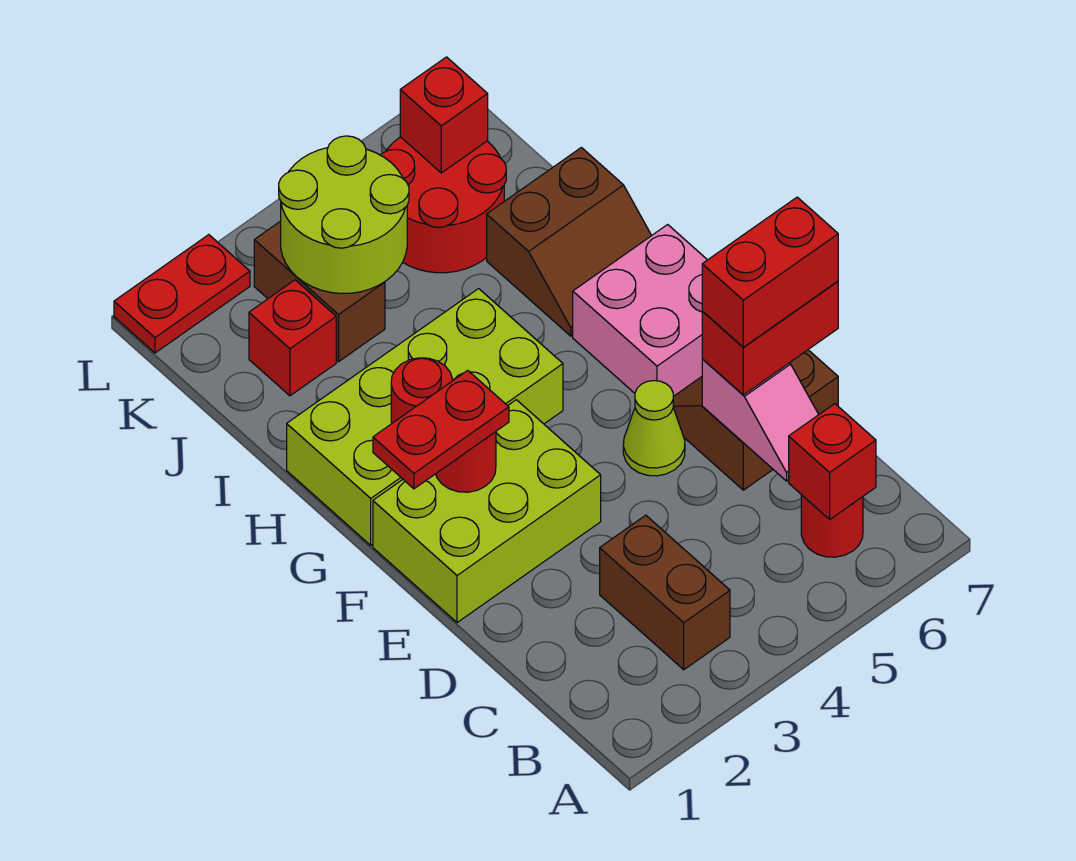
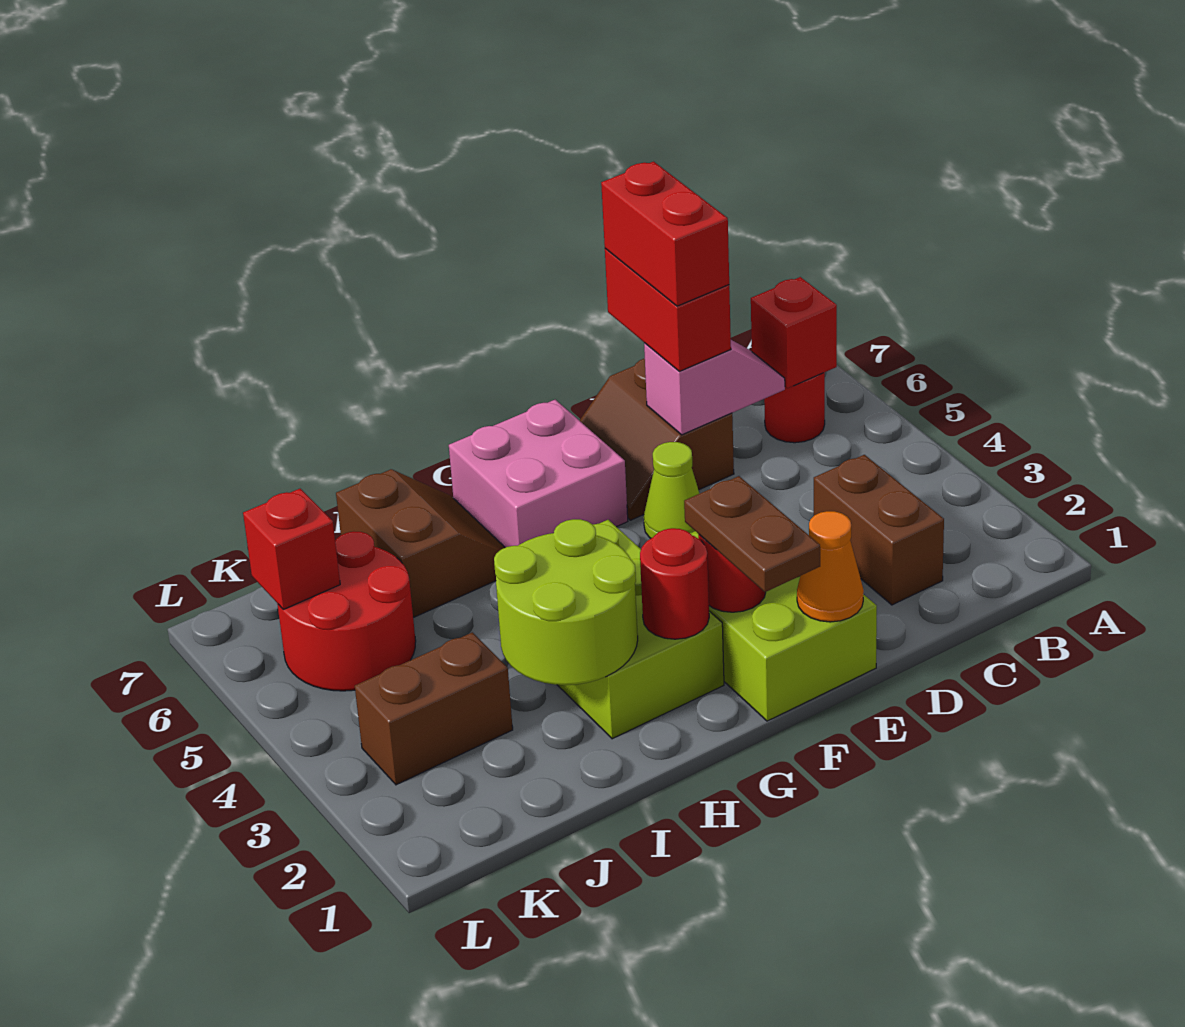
brown 1x2 brick [600,515,730,670] -> brown 1x2 brick turned to [814,455,944,605]
none -> orange 1x1 cone [797,511,864,622]
red 1x2 plate [373,370,509,489] -> brown 1x2 plate [684,476,820,592]
lime 2x4 brick [287,289,563,545] -> lime 2x3 brick [558,520,724,739]
red 1x1 brick [249,280,336,396] -> none
lime 2x2 round brick [279,136,409,293] -> lime 2x2 round brick moved to [494,519,638,685]
red 1x2 plate [114,235,250,353] -> none

